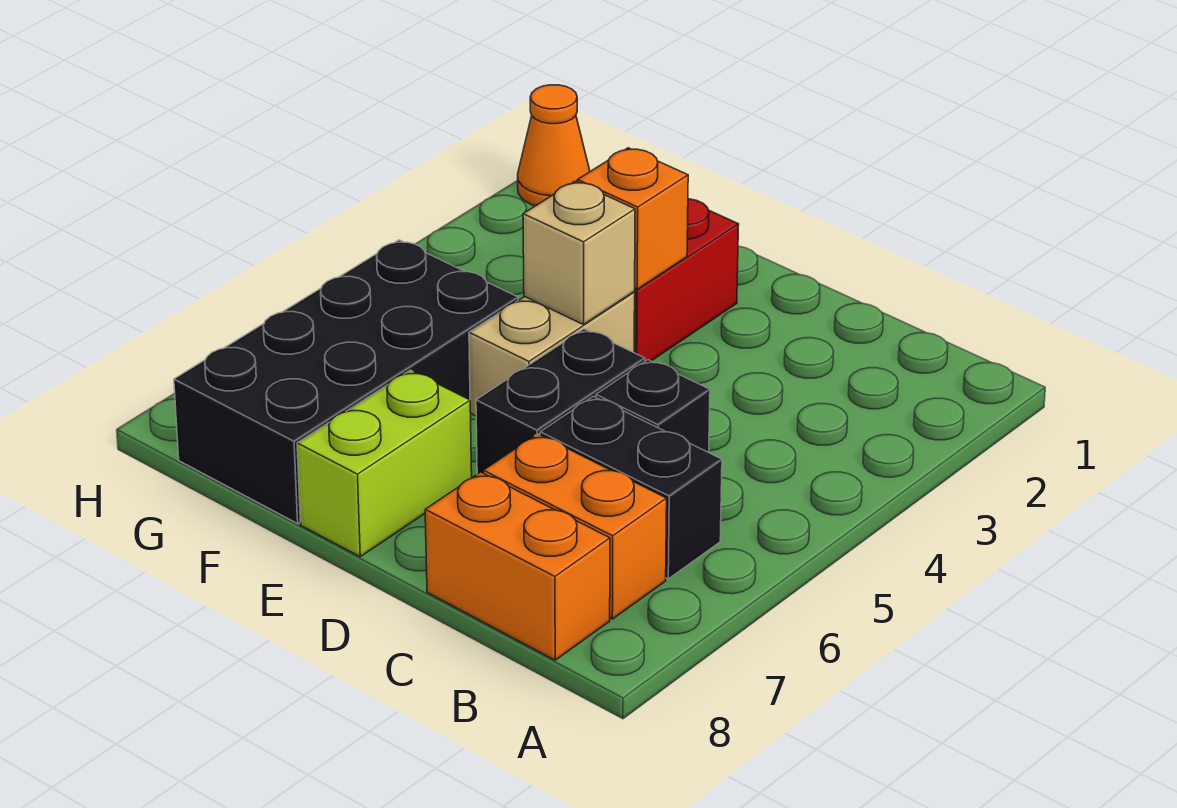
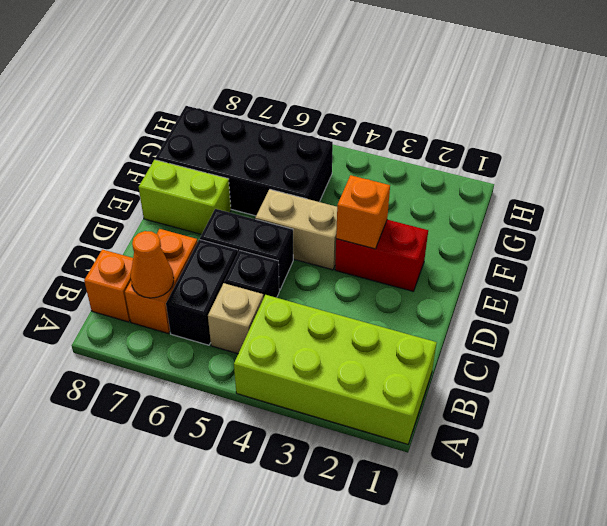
none -> lime 2x4 brick [234,295,437,444]
orange 1x2 brick [425,472,610,660] -> orange 1x1 brick [84,249,133,322]
tan 1x1 brick [523,181,635,325] -> tan 1x1 brick moved to [208,283,263,354]
orange 1x1 cone [518,85,590,206] -> orange 1x1 cone moved to [131,231,174,298]

